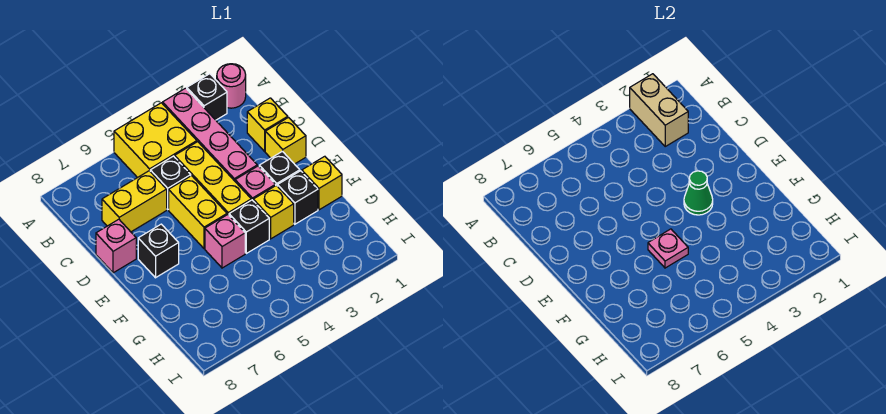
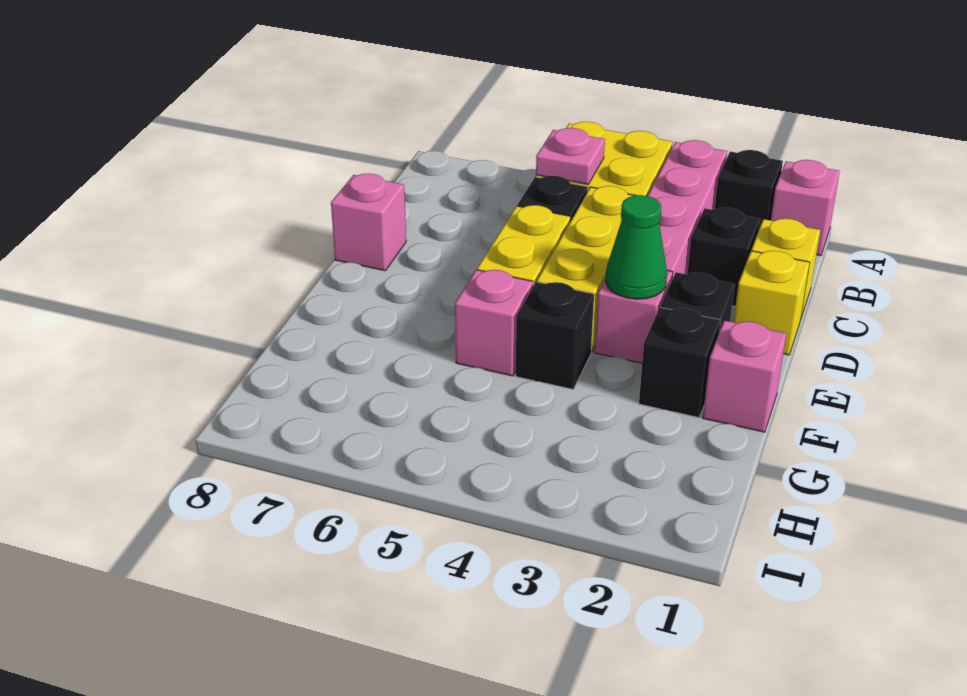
pink 1x1 round brick [217,64,246,108] -> pink 1x1 brick [771,160,840,256]
tan 1x2 brick [630,74,688,146] -> none
yellow 1x2 brick [102,171,167,232] -> none
black 1x1 brick [138,224,179,278] -> black 1x1 brick moved to [687,207,760,307]
yellow 1x1 brick [302,156,342,210] -> pink 1x1 brick [703,321,786,432]
yellow 1x1 brick [253,185,294,239] -> none
pink 1x1 plate [648,229,688,268] -> pink 1x1 plate moved to [536,128,605,184]

